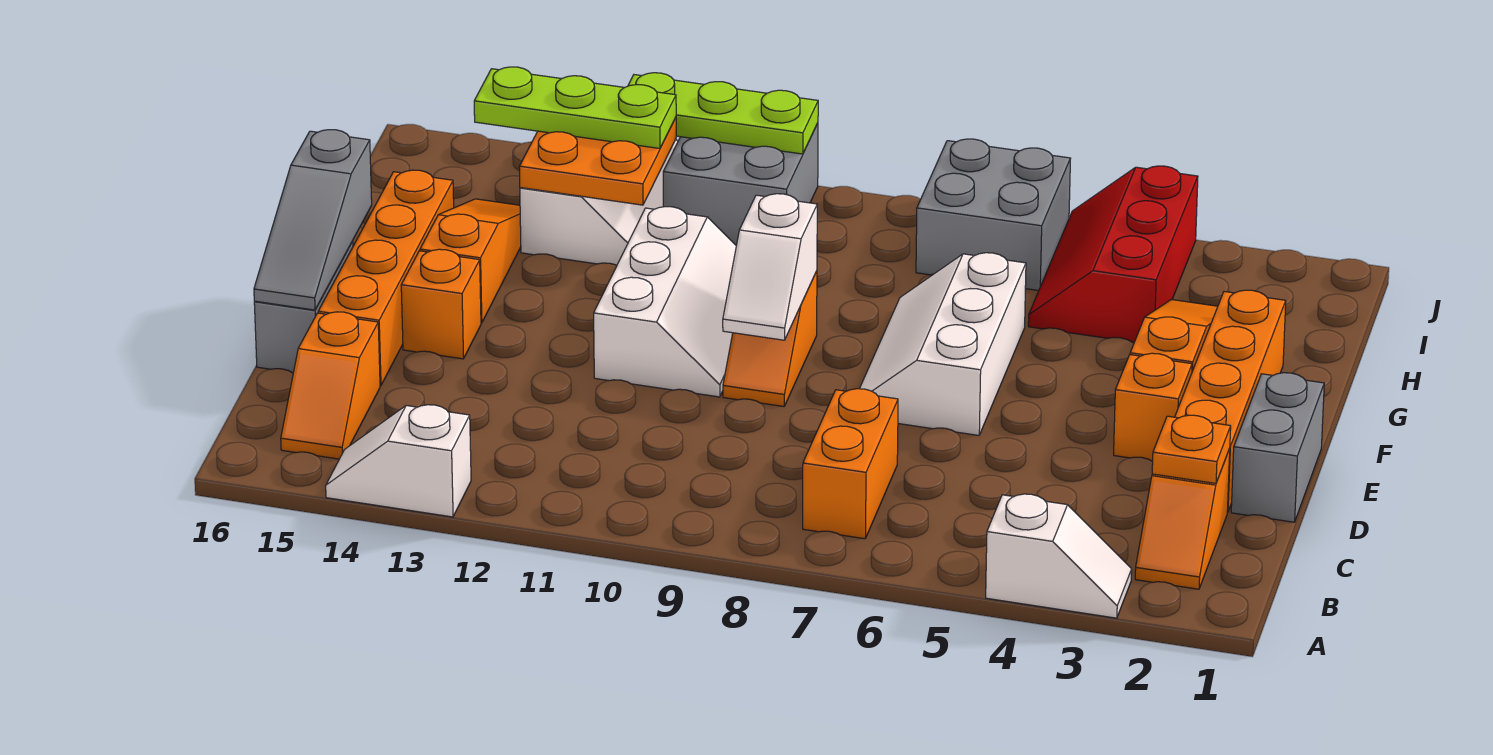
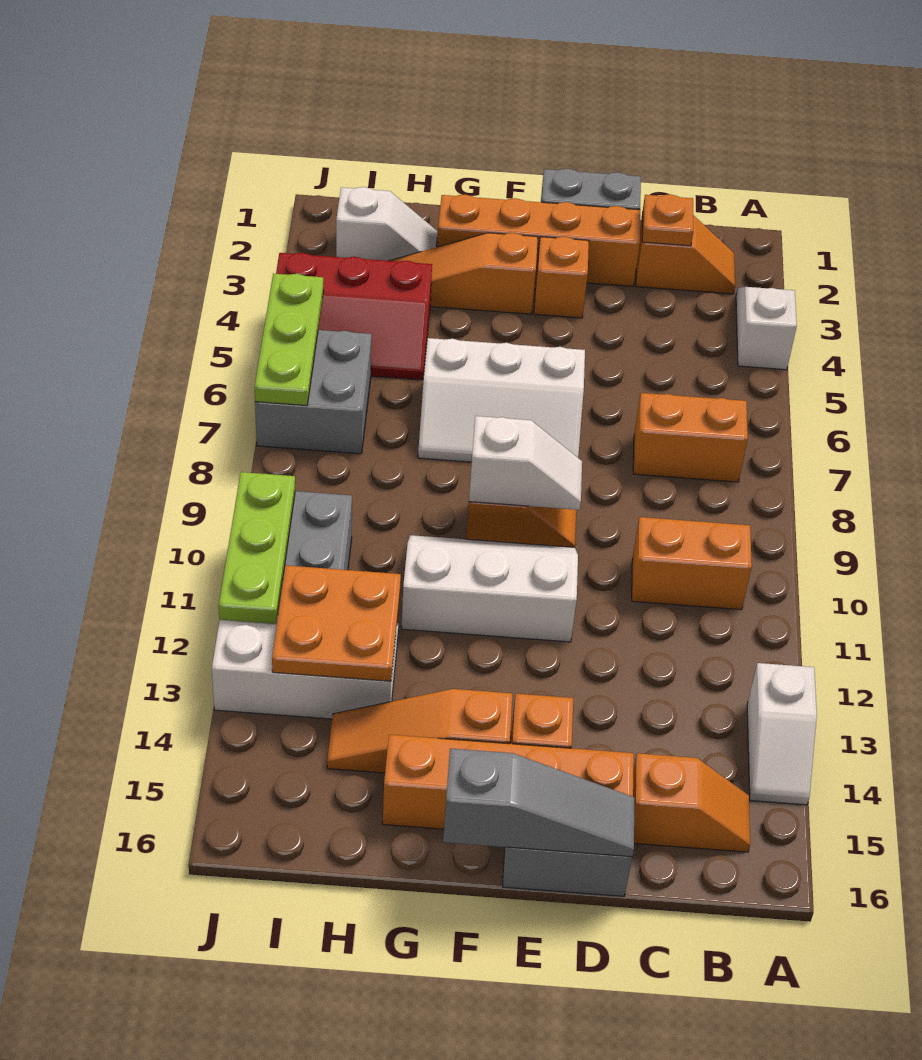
none -> orange 1x2 brick [632,517,752,610]
none -> white 1x2 slope [336,187,437,261]
lime 1x3 plate [474,67,676,149] -> lime 1x3 plate moved to [254,274,324,405]

